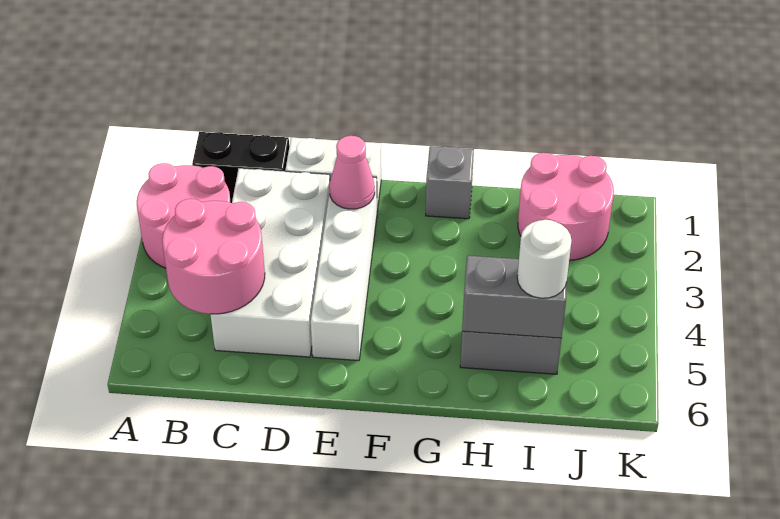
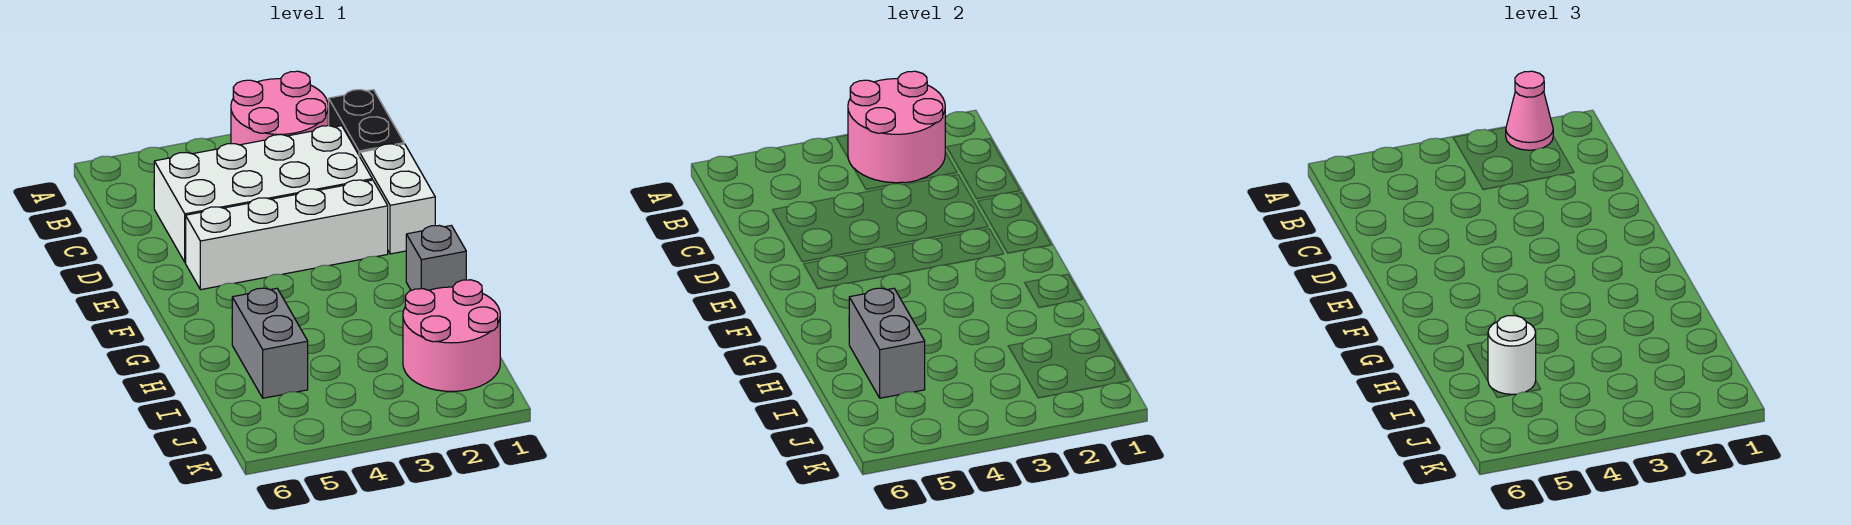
pink 2x2 round brick [162,199,265,314] -> pink 2x2 round brick moved to [848,71,945,183]
pink 1x1 cone [329,136,375,209] -> pink 1x1 cone moved to [1506,71,1553,150]

